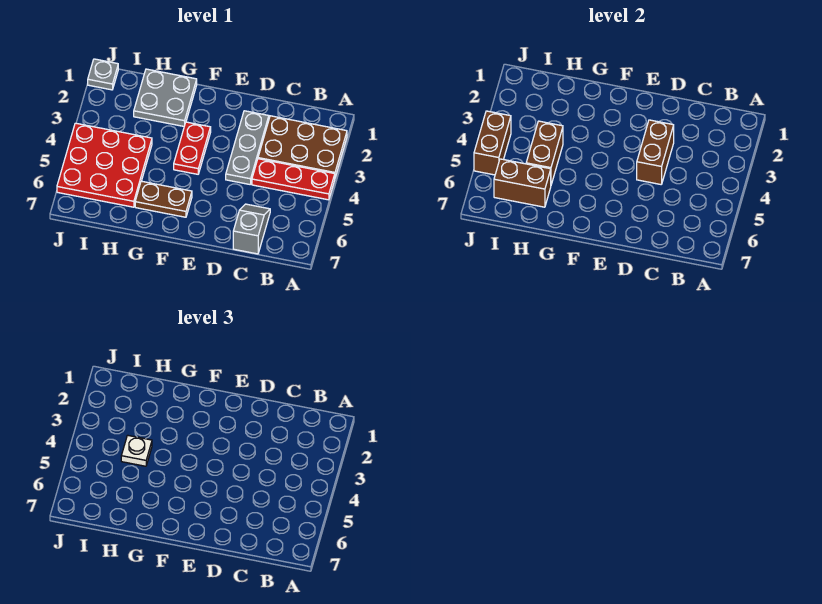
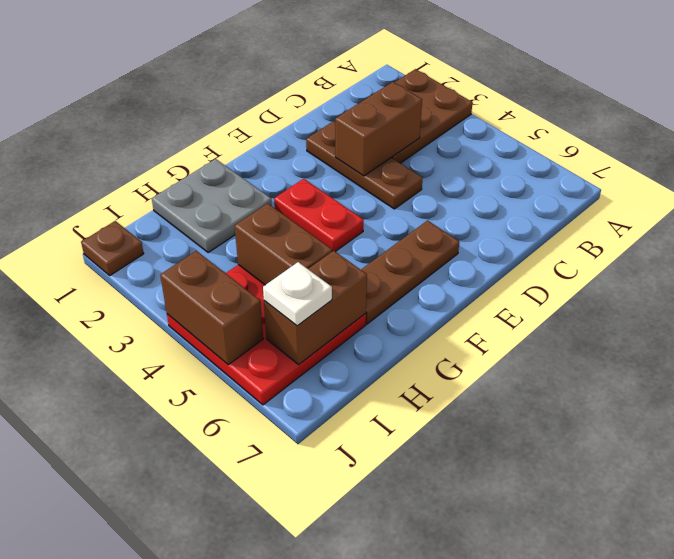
red 1x3 plate [252,159,335,200] -> none
grey 1x2 slope [233,204,270,254] -> none
grey 1x3 plate [226,111,269,184] -> brown 1x3 plate [306,121,423,209]
brown 1x2 brick [637,120,674,184] -> brown 1x2 brick turned to [335,82,422,176]
brown 1x2 plate [135,181,192,217] -> brown 1x3 plate [361,221,459,324]
white 1x1 plate [121,435,152,466] -> white 1x1 plate moved to [263,262,332,326]
grey 1x1 plate [88,59,118,90] -> brown 1x1 plate [81,221,144,275]

